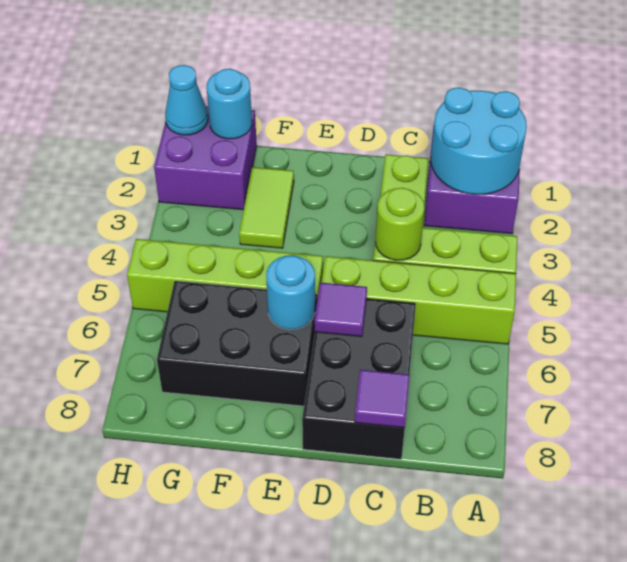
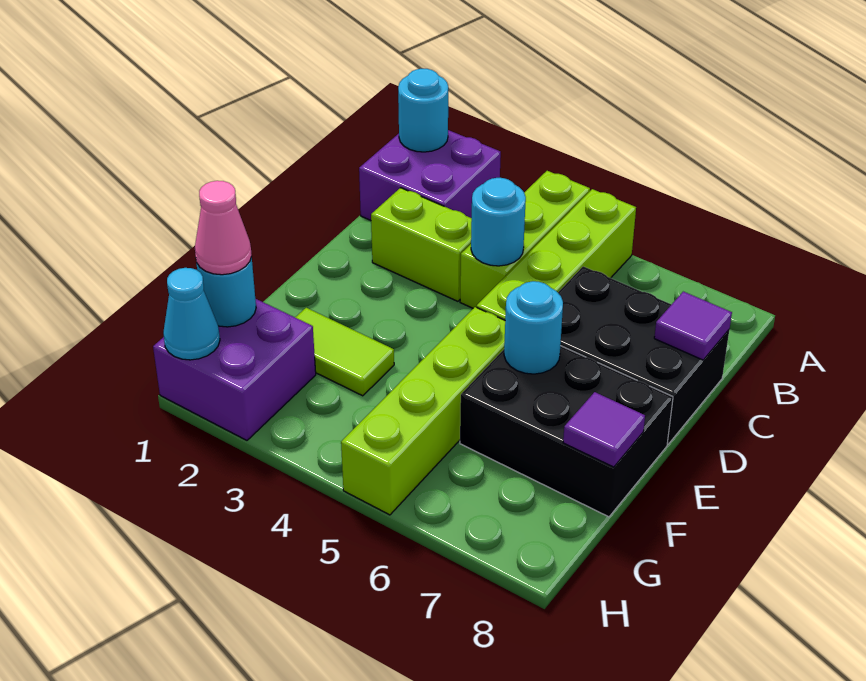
cyan 2x2 round brick [431,88,527,194] -> cyan 1x1 round brick [398,69,448,152]
lime 1x1 round brick [376,188,425,260] -> cyan 1x1 round brick [471,178,526,266]
purple 1x1 tile [314,283,367,337] -> purple 1x1 tile moved to [563,392,645,467]
black 2x3 brick [157,281,318,406] -> black 2x3 brick turned to [460,346,673,517]
none -> pink 1x1 cone [195,181,252,275]

